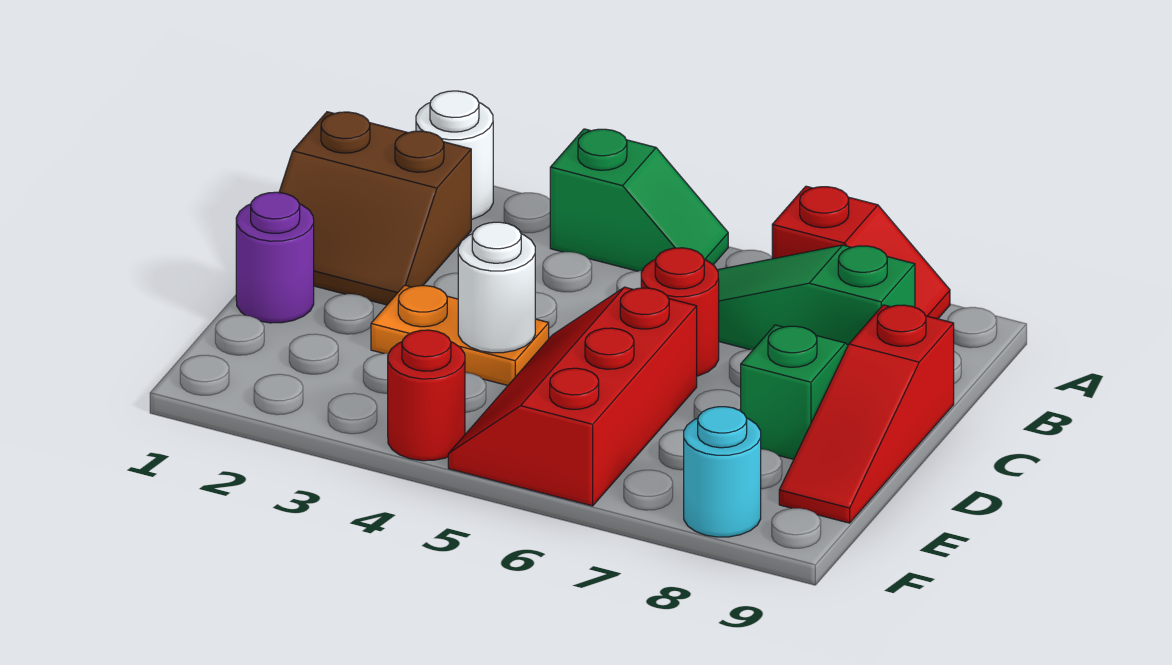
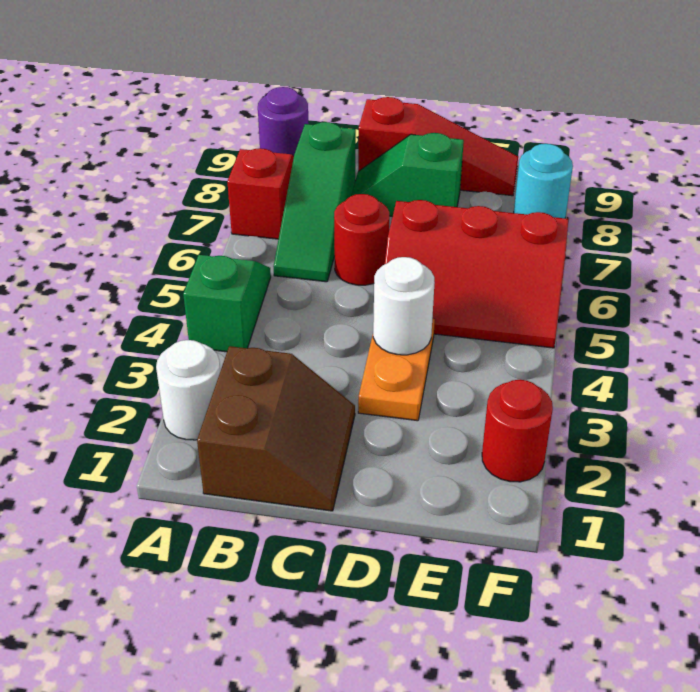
purple 1x1 round brick [236,192,314,323] -> purple 1x1 round brick moved to [258,87,308,156]
red 1x1 round brick [388,330,465,461] -> red 1x1 round brick moved to [482,380,553,482]

